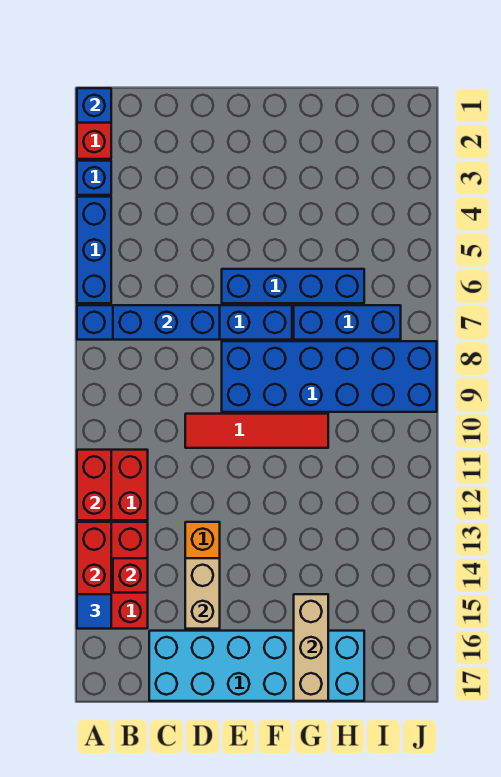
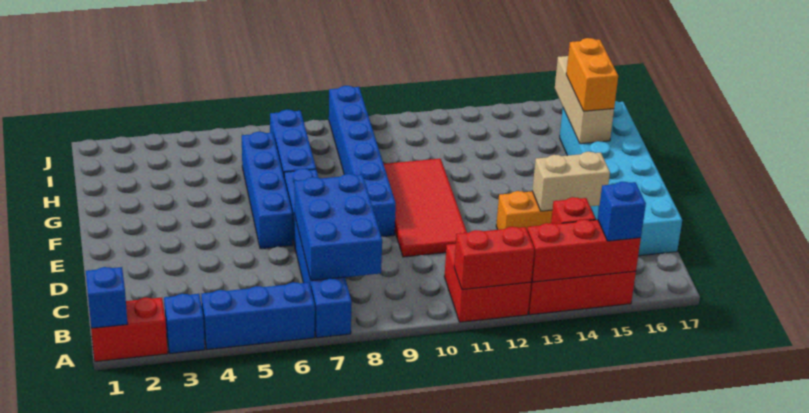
blue 1x1 tile [77,594,111,629] -> blue 1x1 brick [598,182,646,241]
blue 1x3 brick [113,305,220,340] -> blue 2x3 brick [294,174,382,281]
red 1x4 tile [185,414,328,448] -> red 2x4 tile [384,159,467,257]
blue 2x6 brick [222,341,437,412] -> blue 1x6 brick [329,86,396,237]
tan 1x3 brick [294,594,328,701] -> tan 1x3 brick turned to [555,56,614,144]
none -> orange 1x2 brick [566,38,618,111]

